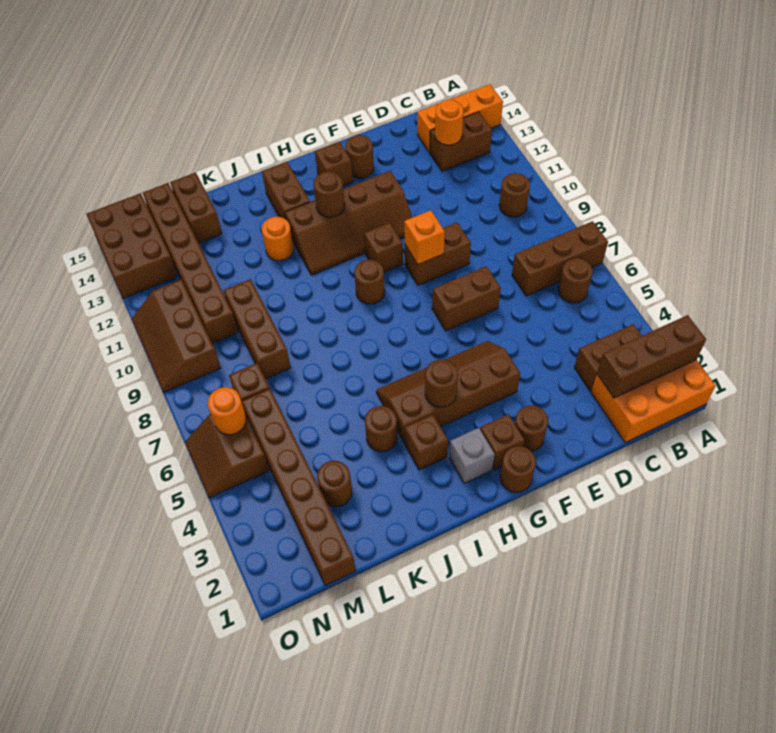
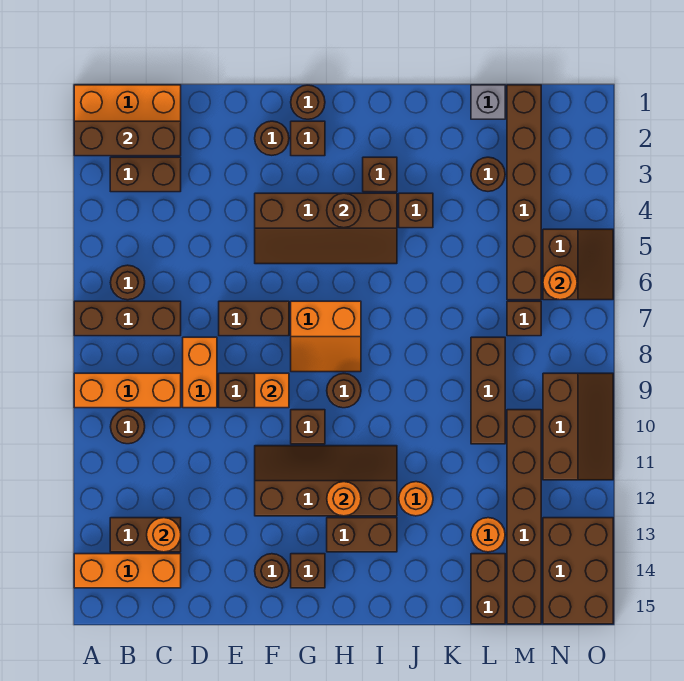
none -> orange 1x3 brick [74,373,181,408]
none -> orange 1x2 brick [183,337,217,408]
none -> orange 2x2 slope [291,301,361,372]
grey 1x1 brick [449,428,495,484] -> grey 1x1 brick moved to [471,85,505,119]
brown 1x1 round brick [313,172,345,217] -> orange 1x1 round brick [327,482,361,516]
brown 1x2 brick [262,162,310,219] -> brown 1x2 brick turned to [327,518,397,552]
brown 1x1 round brick [365,406,397,452] -> brown 1x1 brick [399,193,433,228]
none -> orange 1x1 round brick [471,518,505,552]

